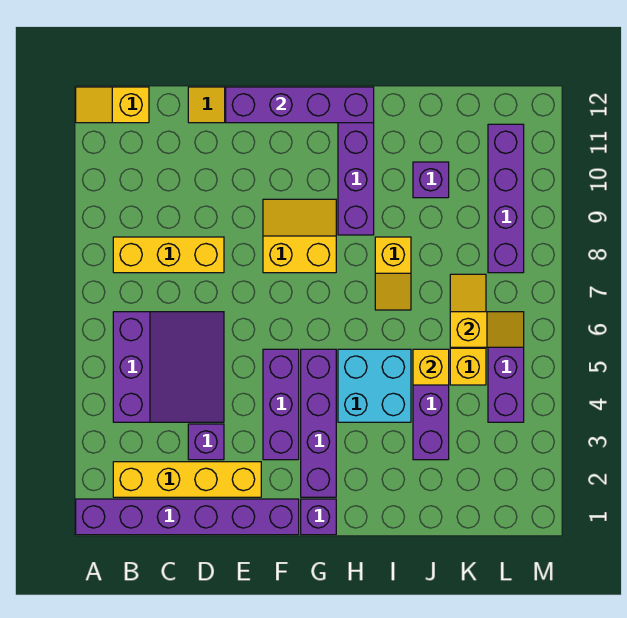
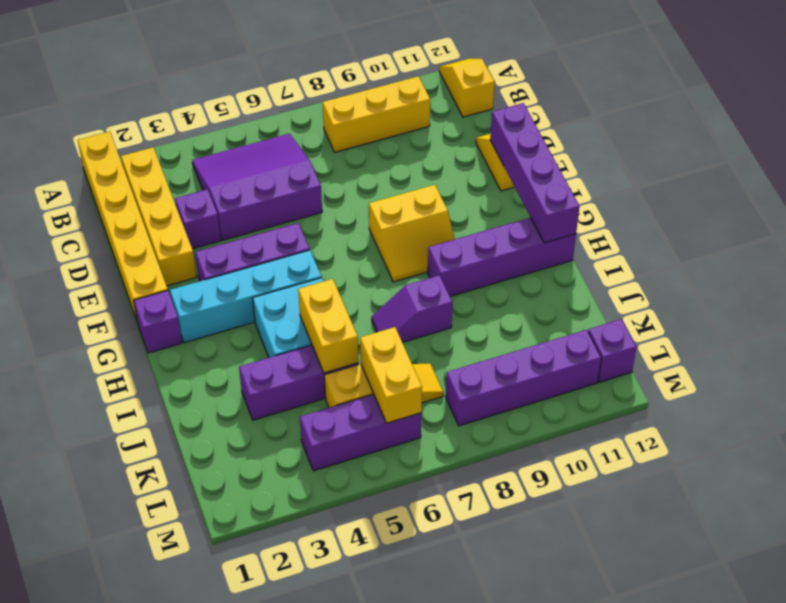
purple 1x6 brick [76,499,299,535] -> yellow 1x6 brick [78,131,168,323]
purple 3x3 slope [113,312,224,422] -> purple 3x3 slope turned to [192,134,322,240]
yellow 1x3 brick [113,237,224,273] -> yellow 1x3 brick turned to [323,76,430,152]
yellow 2x2 slope [263,199,336,273] -> yellow 2x2 slope turned to [369,185,455,282]
purple 1x4 brick [301,349,336,497] -> cyan 1x4 brick [170,250,322,343]
yellow 1x2 slope [375,237,411,310] -> purple 1x2 slope [372,275,452,342]
yellow 1x1 brick [413,349,449,385] -> yellow 1x2 brick [298,279,358,373]
purple 1x1 brick [413,162,449,198] -> purple 1x1 brick moved to [588,319,637,382]
yellow 1x2 slope [450,312,524,347] -> yellow 1x2 brick [360,327,422,423]

